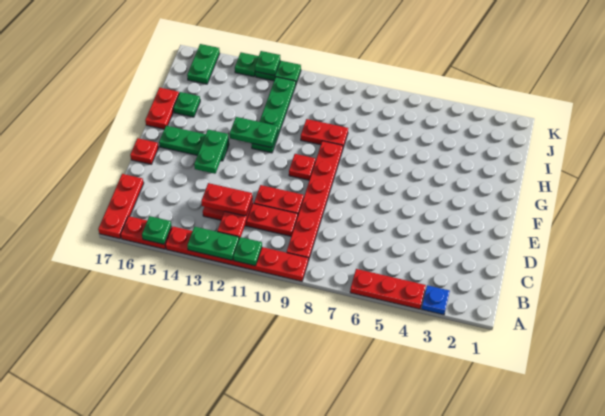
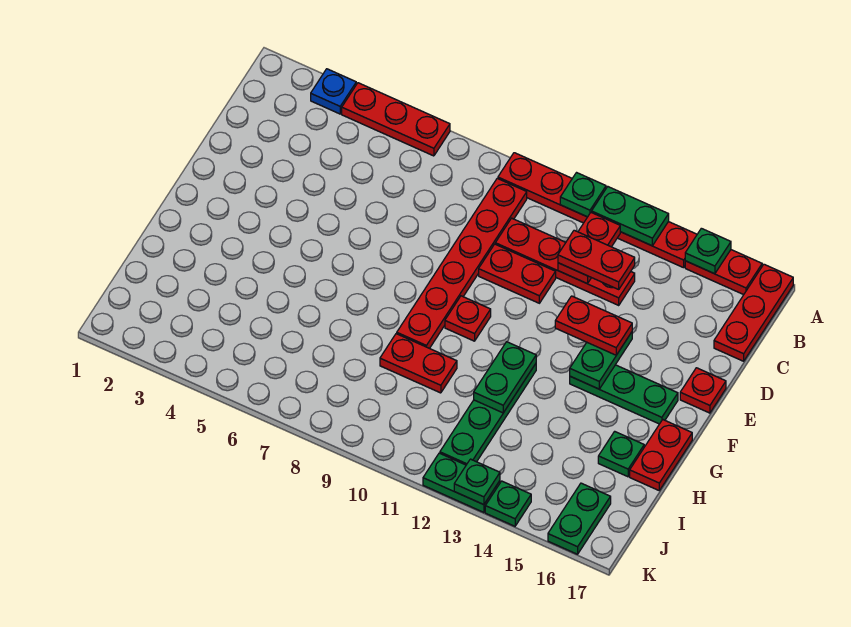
none -> red 1x2 plate [555,296,632,355]
green 1x2 plate [230,117,278,148] -> green 1x2 plate turned to [474,342,536,413]

